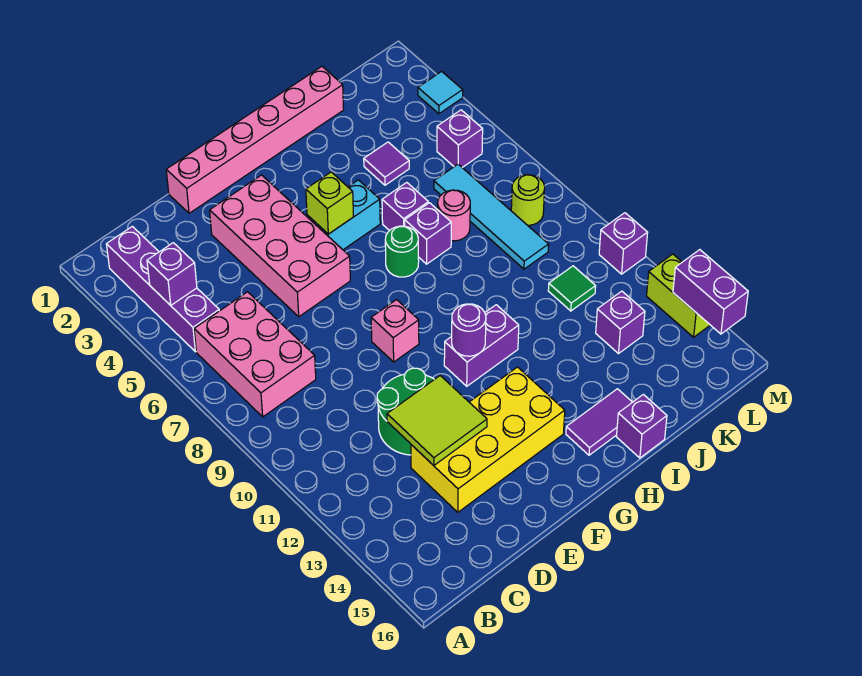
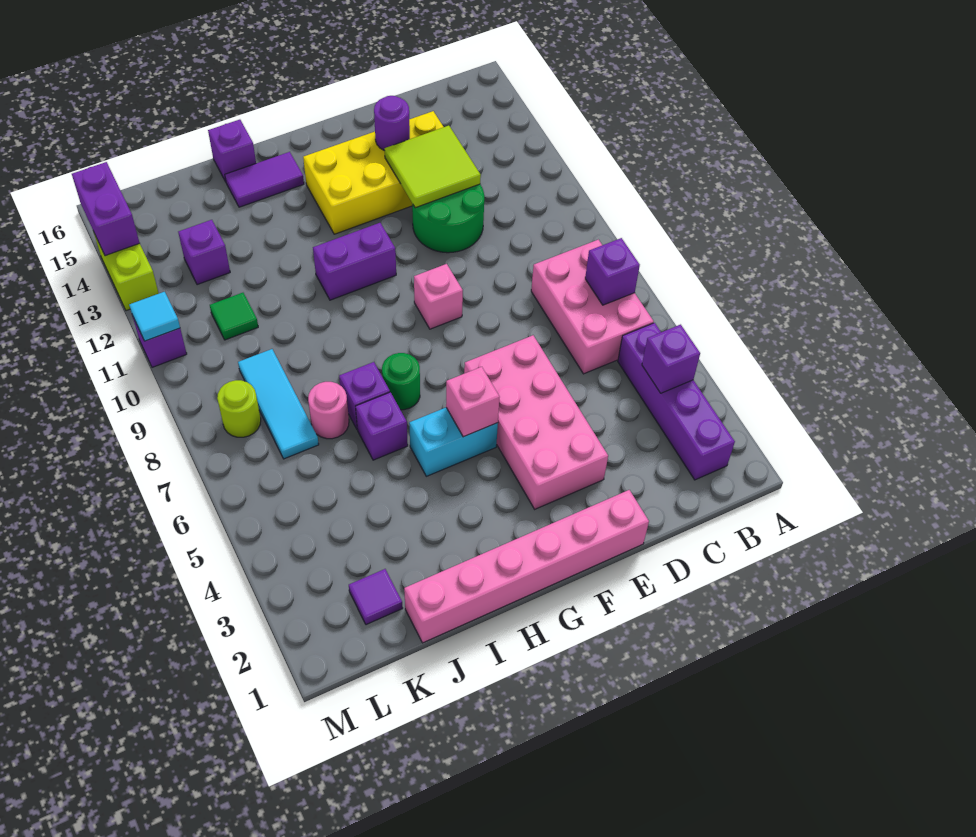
lime 1x1 brick [306,172,354,234] -> pink 1x1 brick [446,367,500,437]
purple 1x1 round brick [452,304,486,356] -> purple 1x1 round brick moved to [374,96,410,151]
purple 1x1 tile [364,142,409,185] -> purple 1x1 tile moved to [349,569,403,625]
cyan 1x4 tile [434,164,549,269] -> cyan 1x3 tile [238,349,319,459]
purple 1x1 brick [437,110,483,167] -> purple 1x1 brick moved to [585,238,640,305]
cyan 1x1 tile [418,71,463,114] -> cyan 1x1 tile moved to [129,292,180,341]

